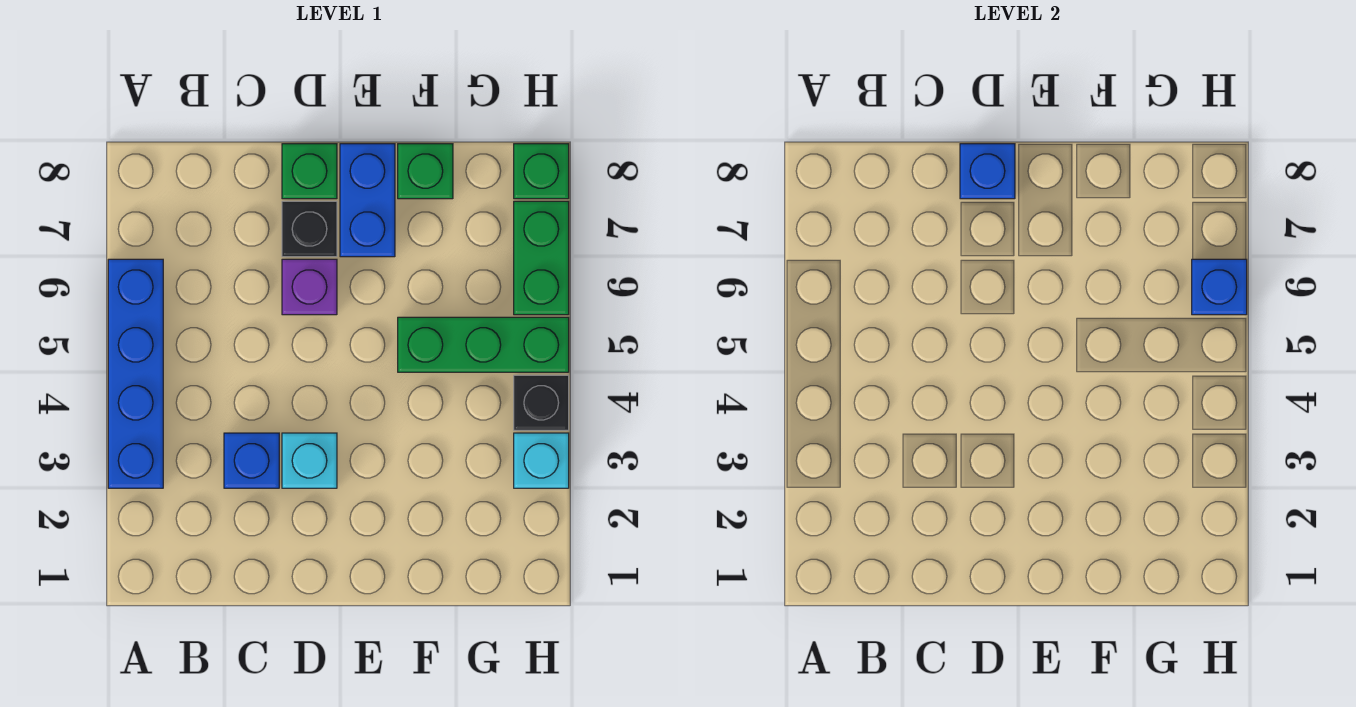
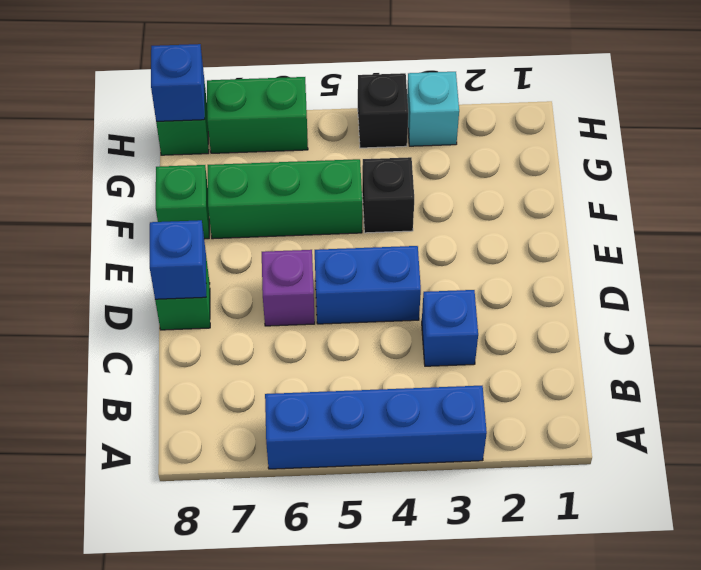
cyan 1x1 brick [282,433,337,488] -> none
black 1x1 brick [282,201,337,257] -> black 1x1 brick moved to [362,157,414,233]
blue 1x2 brick [340,144,395,257] -> blue 1x2 brick moved to [315,246,421,324]
green 1x3 brick [398,317,569,372] -> green 1x3 brick turned to [208,159,362,239]
blue 1x1 brick [1192,259,1247,315] -> blue 1x1 brick moved to [151,44,205,122]

